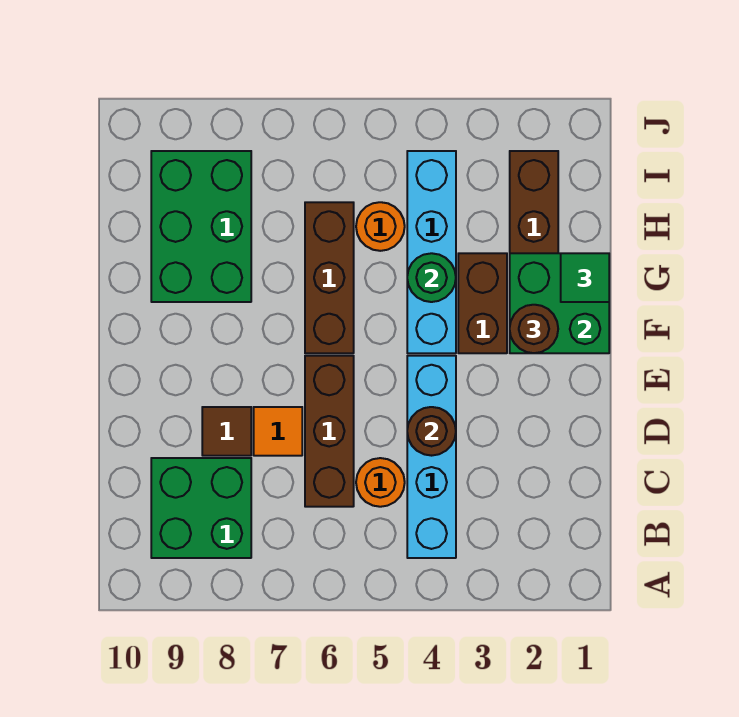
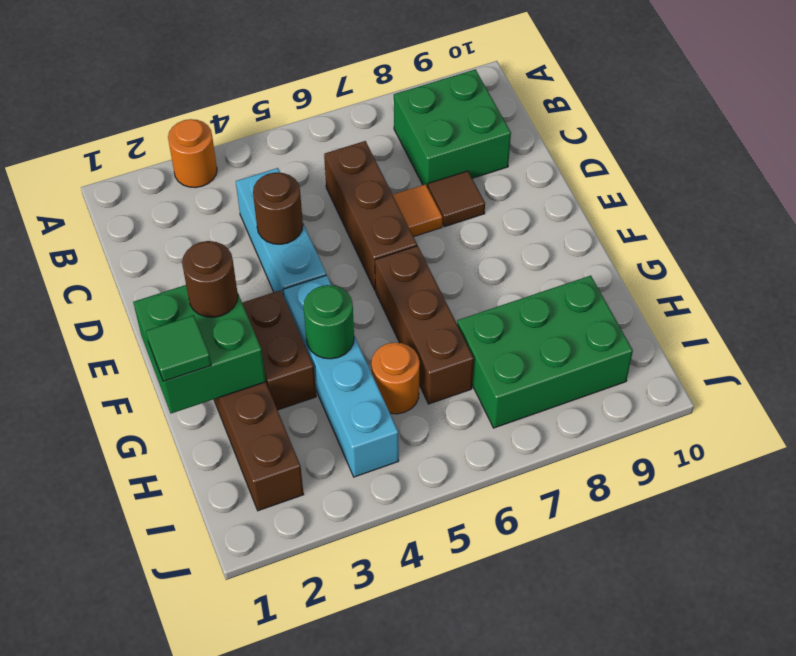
cyan 1x4 brick [407,356,456,558] -> cyan 1x3 brick [236,168,326,296]
orange 1x1 round brick [356,458,405,507] -> orange 1x1 round brick moved to [168,119,217,188]
green 2x3 brick [151,151,251,302] -> green 2x3 brick turned to [457,276,633,428]

